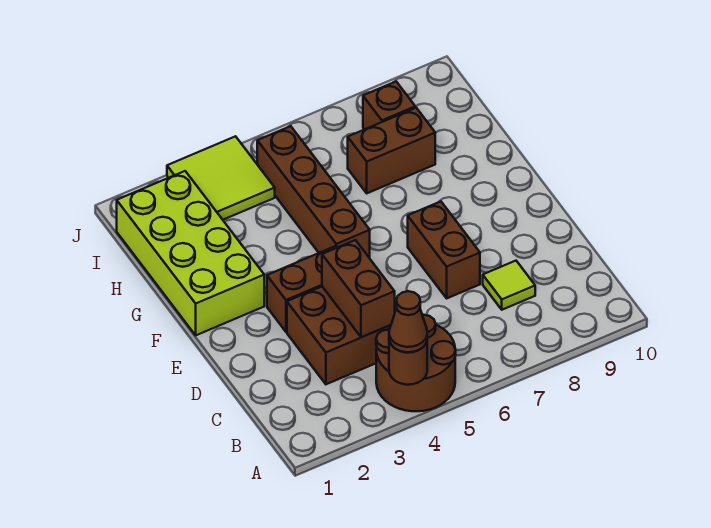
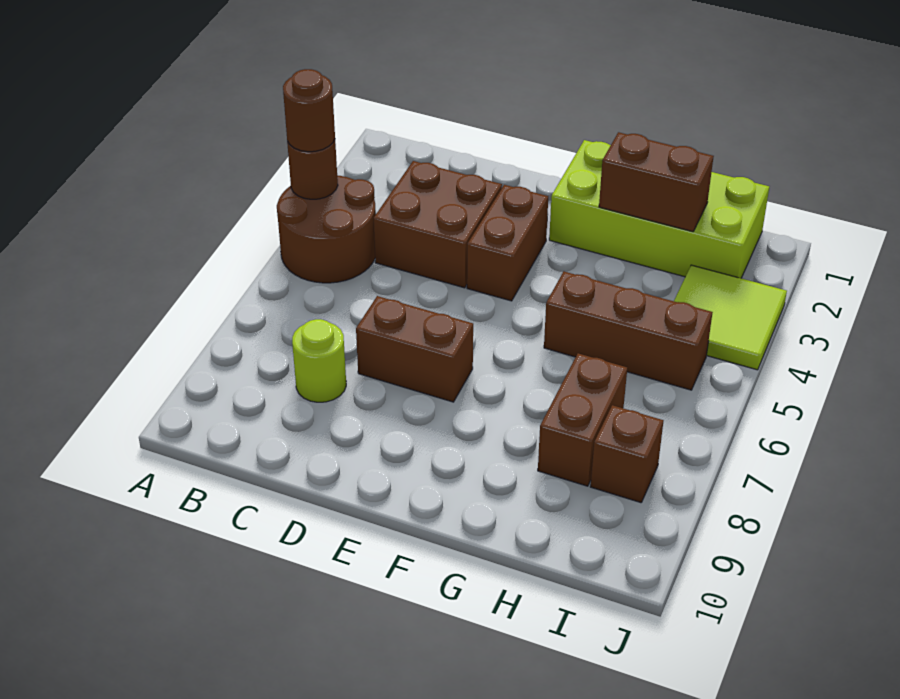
brown 1x1 cone [389,291,427,352] -> brown 1x1 round brick [283,69,335,152]
brown 1x2 brick [322,240,395,337] -> brown 1x2 brick moved to [599,132,714,232]
lime 1x1 tile [483,261,535,310] -> lime 1x1 round brick [292,319,346,402]
brown 1x4 brick [257,126,370,258] -> brown 1x3 brick [544,271,713,390]

